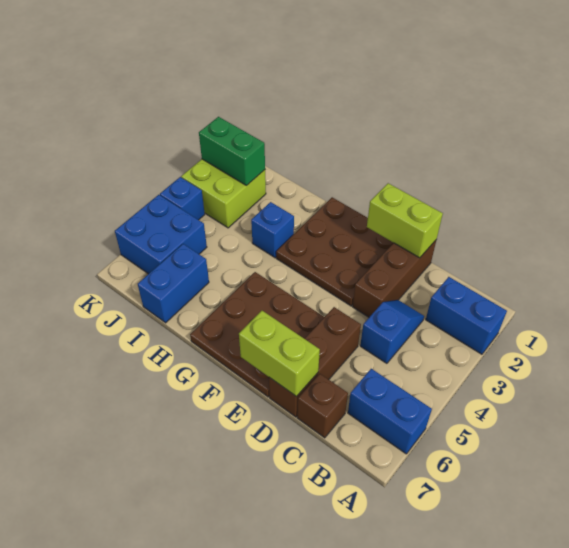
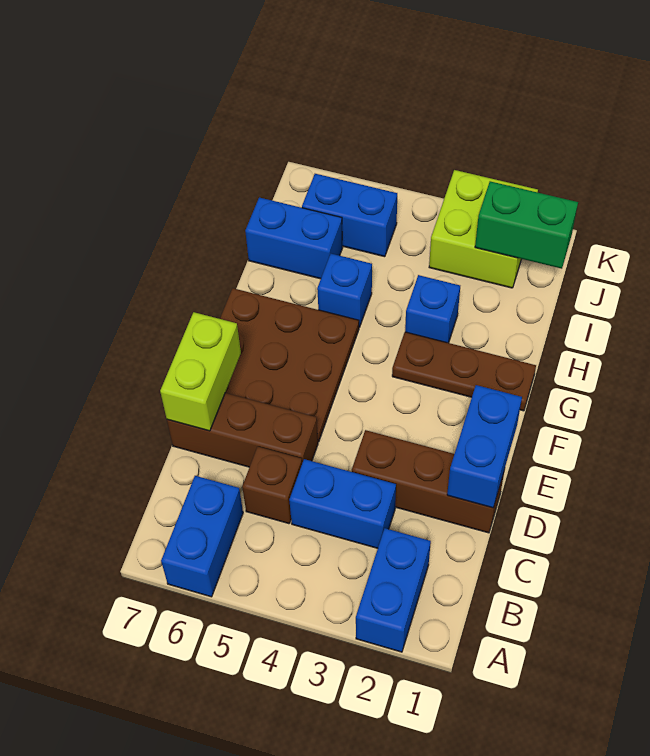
blue 1x2 slope [360,300,424,363] -> blue 1x2 brick [289,459,396,548]
brown 1x1 brick [297,374,348,438] -> brown 1x1 brick moved to [242,447,302,524]
lime 1x2 brick [367,183,443,258] -> blue 1x2 brick [447,385,522,508]
brown 3x3 plate [276,197,393,306] -> brown 1x3 plate [392,332,536,411]
green 1x2 brick [199,117,265,186] -> green 1x2 brick turned to [475,181,578,269]
blue 2x2 brick [115,195,207,274] -> blue 1x2 brick [302,174,397,257]
blue 1x1 brick [160,177,205,220] -> blue 1x1 brick moved to [317,254,372,327]

